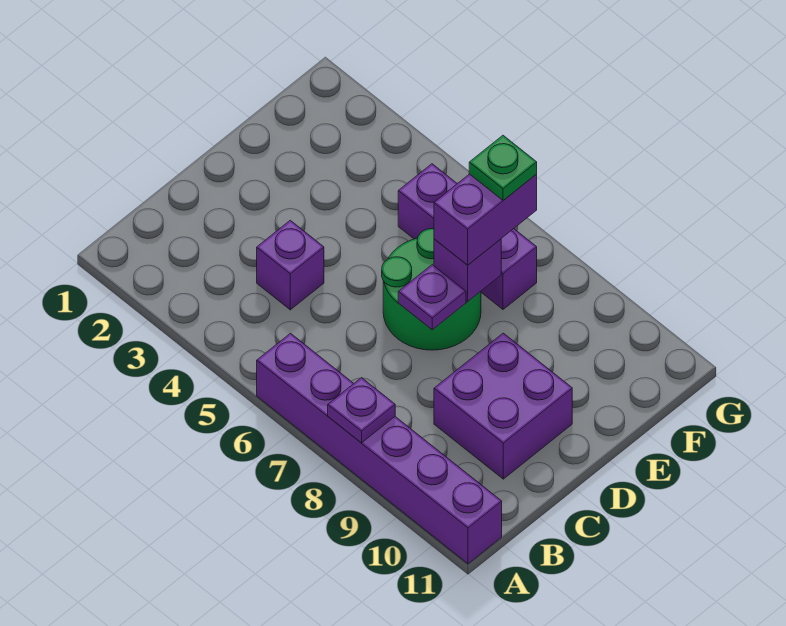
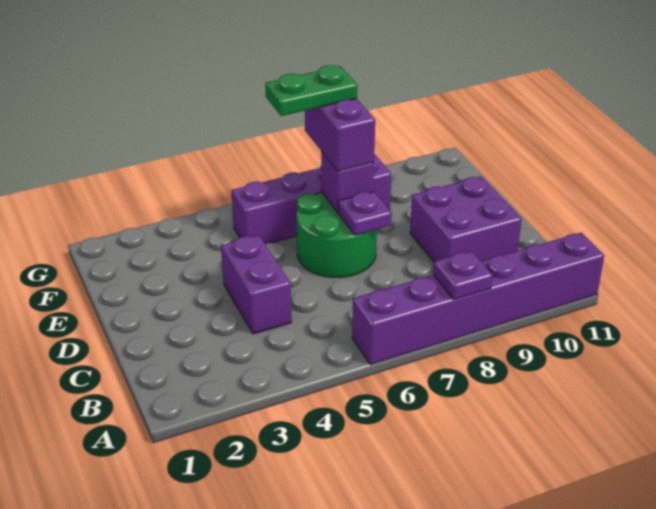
purple 1x1 brick [257,220,324,310] -> purple 1x2 brick [221,235,292,334]
purple 1x3 brick [398,164,537,309] -> purple 1x4 brick [231,155,391,244]
green 1x1 plate [469,136,537,200] -> green 1x2 plate [265,65,357,116]

